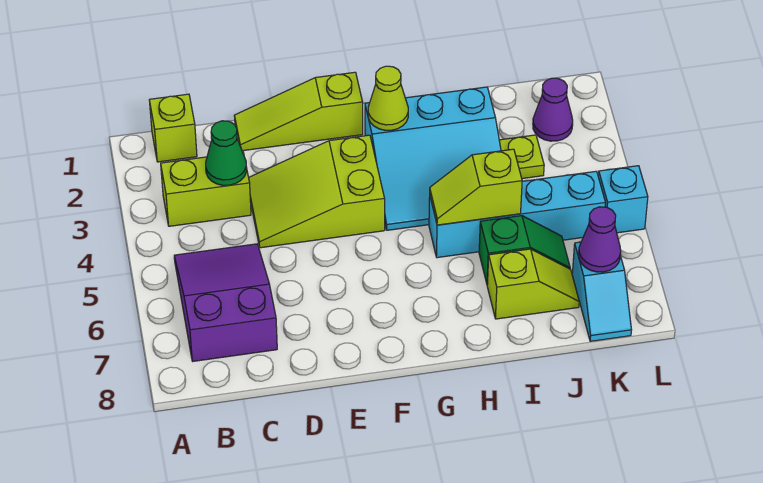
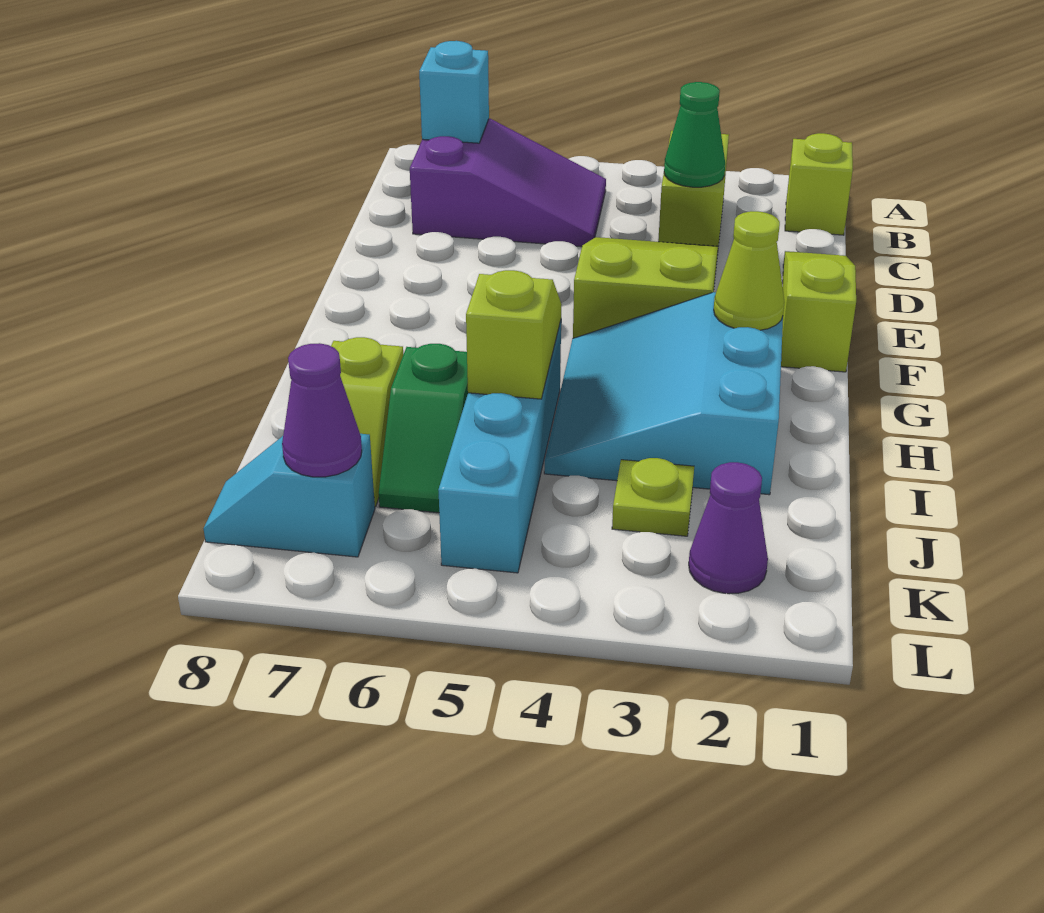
cyan 1x1 brick [598,166,648,233] -> cyan 1x1 brick moved to [419,41,489,143]

